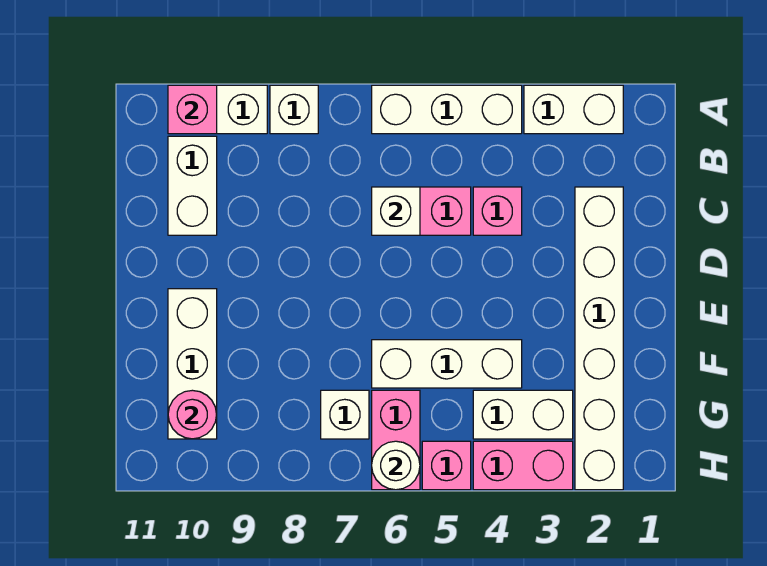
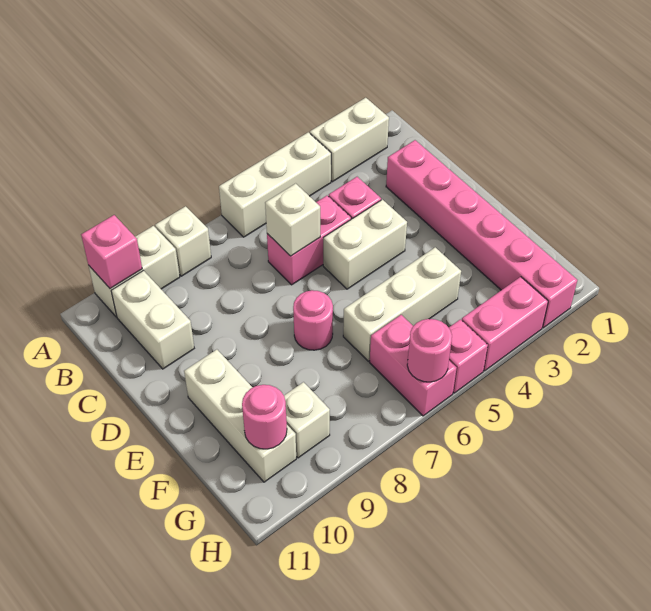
white 1x6 brick [575,187,623,490] -> pink 1x6 brick [386,140,577,328]
none -> pink 1x1 round brick [293,290,333,350]
white 1x2 brick [473,390,573,439] -> white 1x2 brick moved to [323,200,407,289]
white 1x1 brick [321,390,369,439] -> white 1x1 brick moved to [284,382,330,458]
white 1x1 round brick [372,441,420,490] -> pink 1x1 round brick [407,319,452,382]

